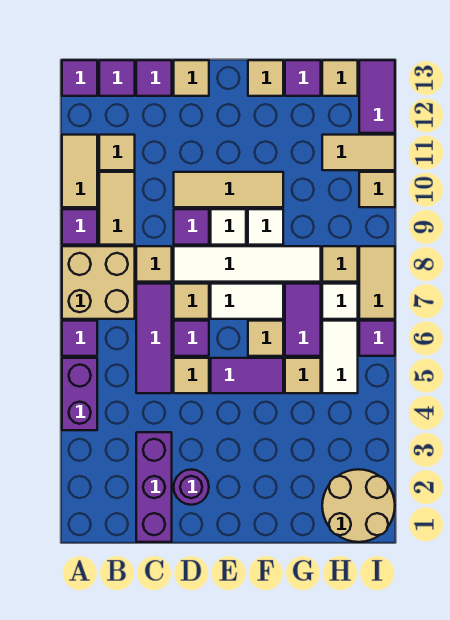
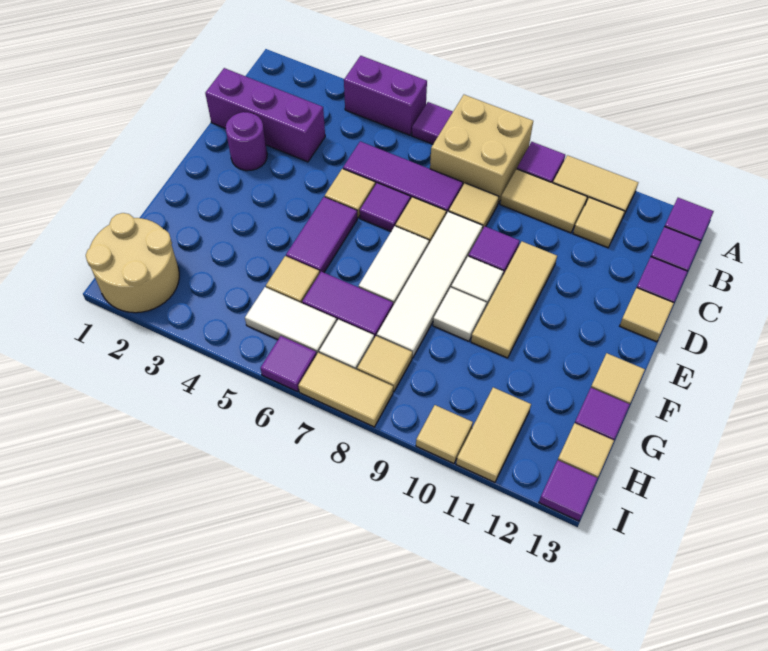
tan 1x1 tile [248,321,283,356] -> none
purple 1x2 tile [359,60,395,133] -> purple 1x1 tile [539,460,598,521]

